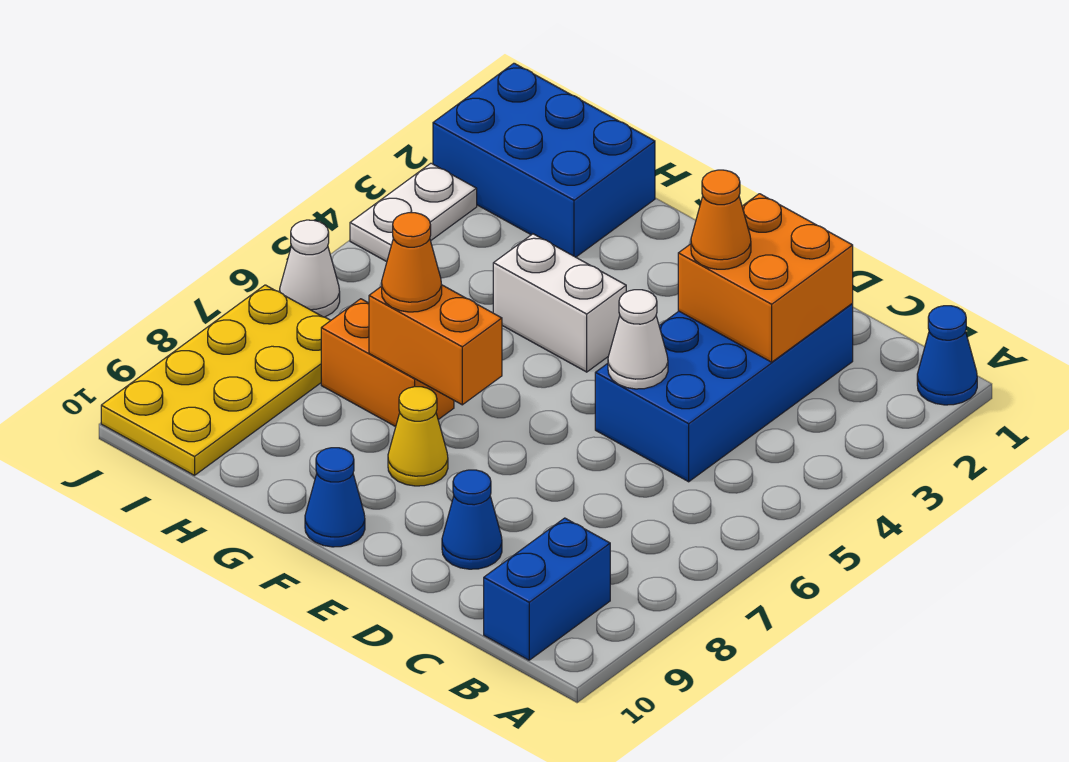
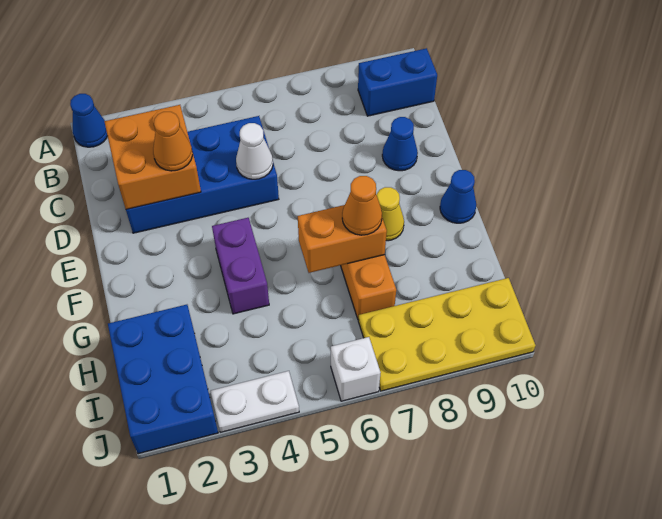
white 1x2 brick [493,234,626,372] -> purple 1x2 brick [212,218,269,314]
orange 1x2 brick [369,285,502,405] -> orange 1x2 brick turned to [298,205,387,273]
white 1x1 cone [280,220,340,317] -> white 1x1 brick [331,337,381,401]

